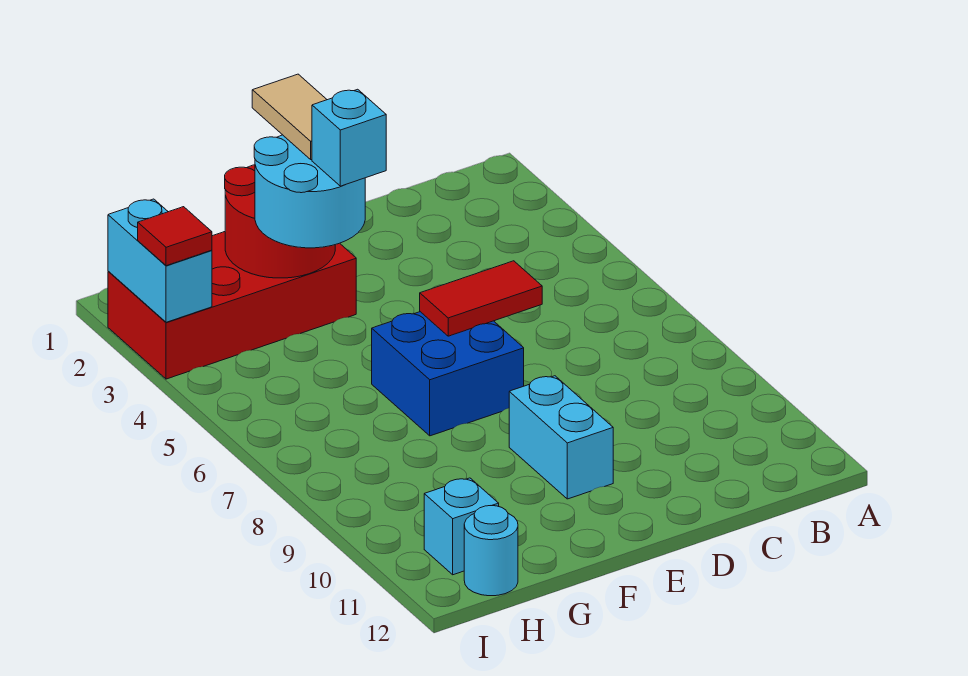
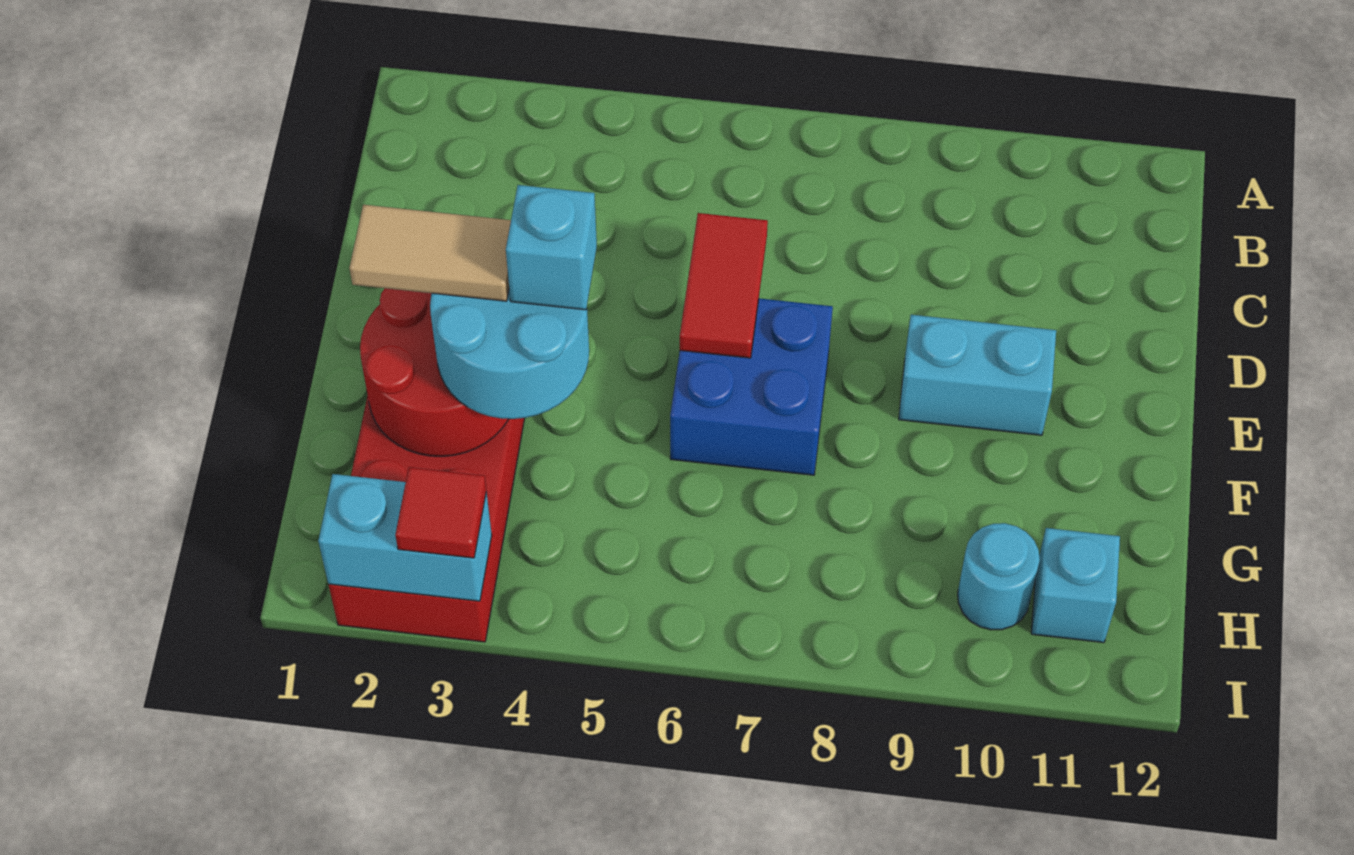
cyan 1x1 round brick [464,506,518,596] -> cyan 1x1 round brick moved to [958,523,1040,630]

